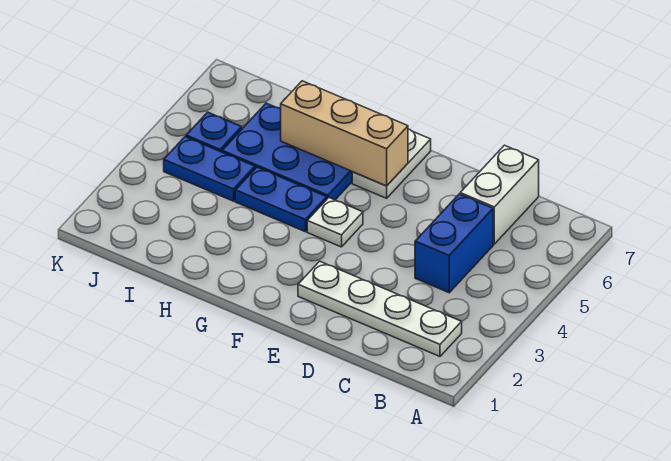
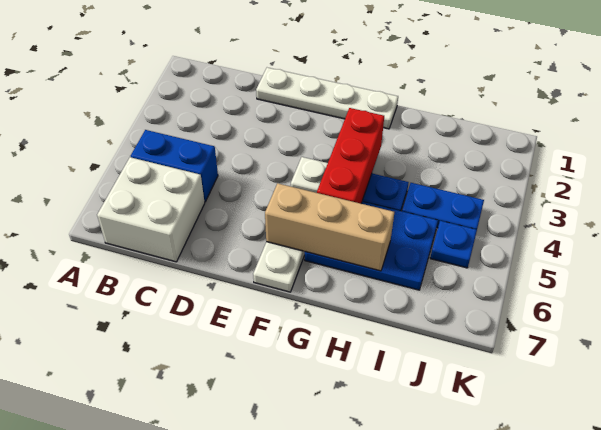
white 1x4 plate [298,261,462,356] -> white 1x4 plate moved to [256,68,398,129]
blue 1x2 brick [415,194,493,293] -> blue 1x2 brick turned to [131,130,218,202]
white 1x2 brick [460,145,539,244] -> white 2x2 brick [97,157,205,262]
none -> red 1x3 brick [317,108,384,204]

